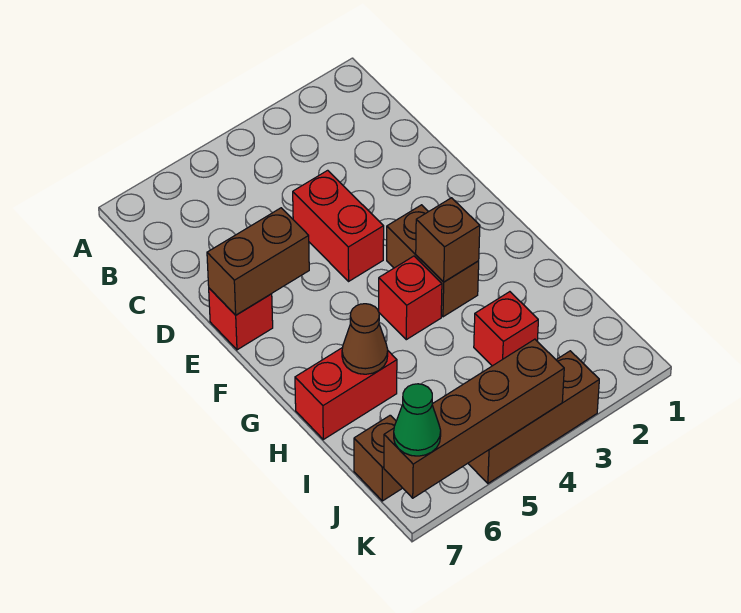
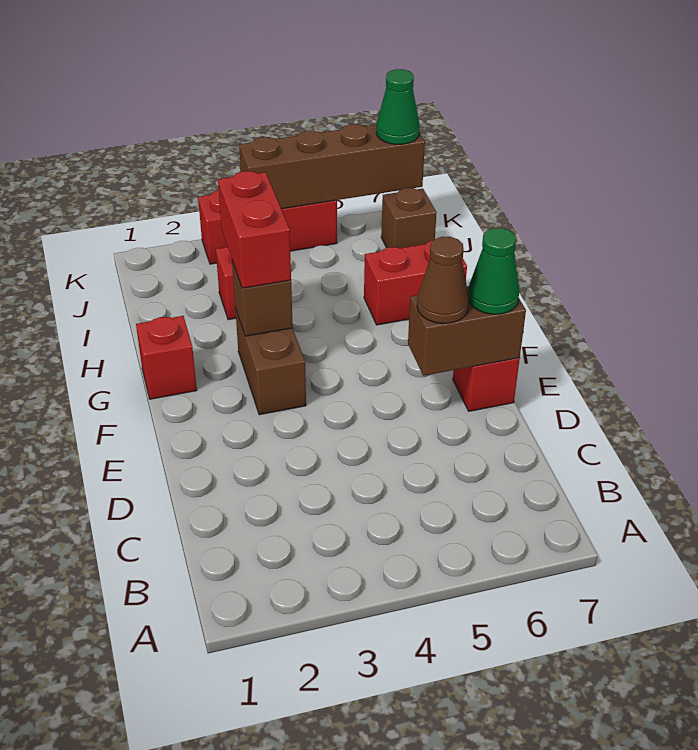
red 1x2 brick [293,170,384,281] -> red 1x2 brick moved to [218,171,291,288]
none -> green 1x1 cone [468,228,519,314]
red 1x1 brick [379,256,442,340] -> red 1x1 brick moved to [136,316,197,399]
brown 1x1 cone [342,304,388,374] -> brown 1x1 cone moved to [417,237,469,324]
brown 1x3 brick [468,351,599,483] -> red 1x3 brick [198,190,337,264]

